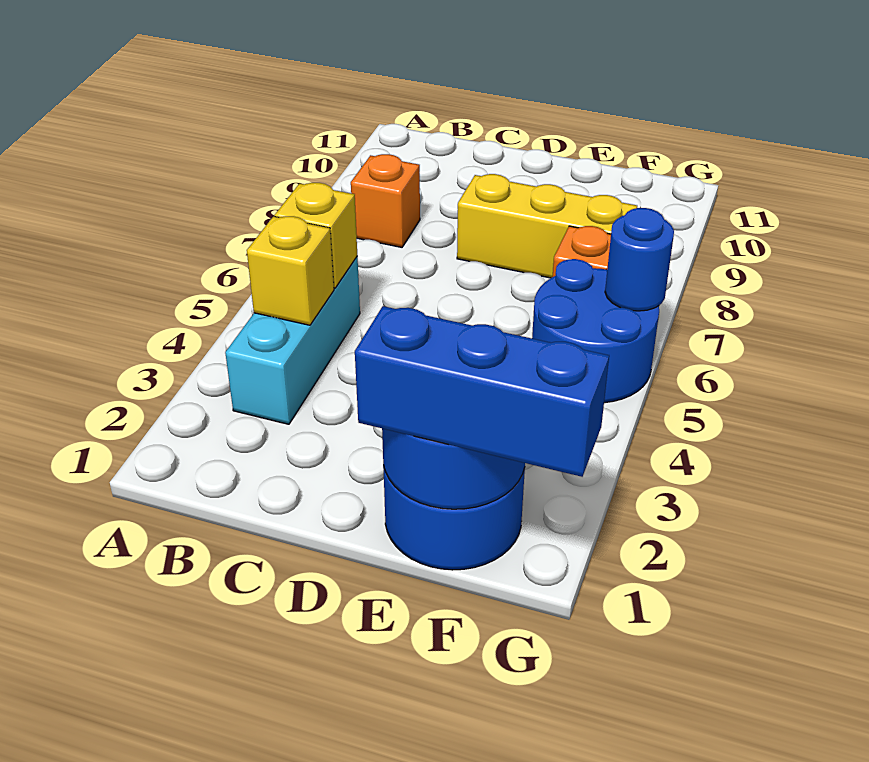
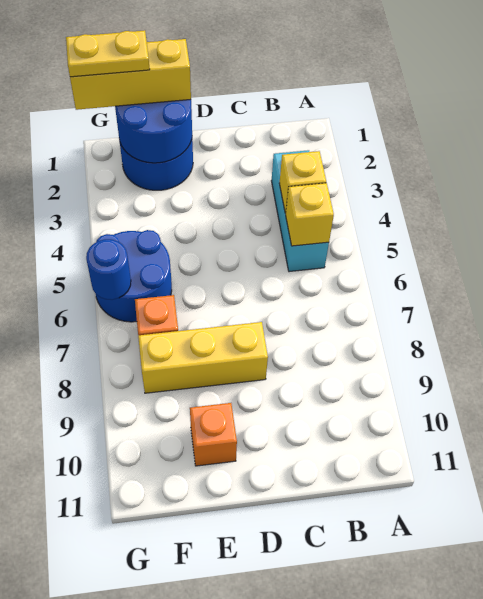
orange 1x1 brick [351,154,420,247] -> orange 1x1 brick moved to [190,403,237,466]
blue 1x3 brick [355,306,609,477] -> yellow 1x3 brick [70,39,191,110]
none -> yellow 1x2 plate [66,30,150,77]

